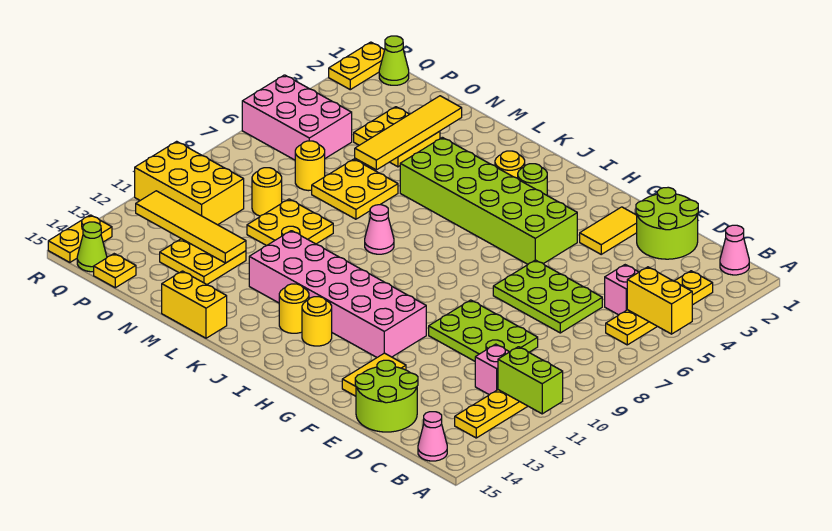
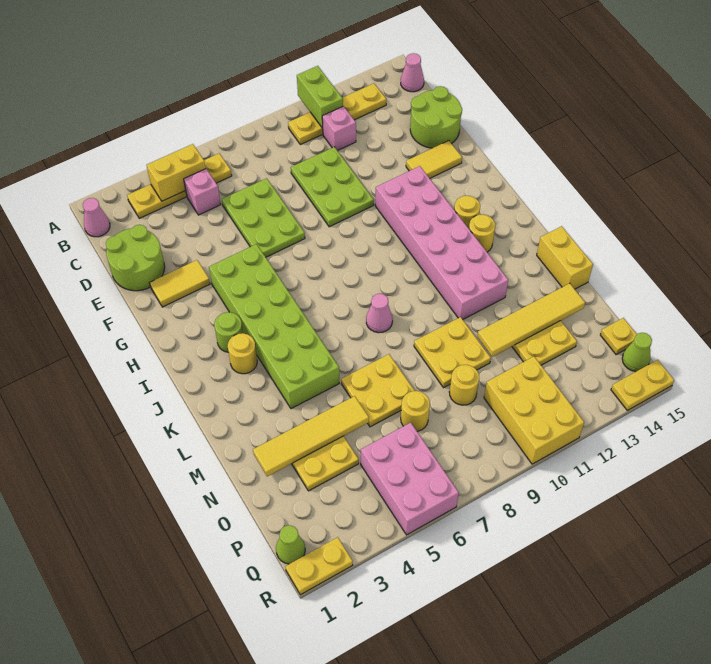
yellow 1x2 brick [627,267,692,334] -> yellow 1x2 brick turned to [147,144,206,201]
yellow 1x4 tile [136,191,246,263] -> yellow 1x4 tile turned to [477,283,585,357]

